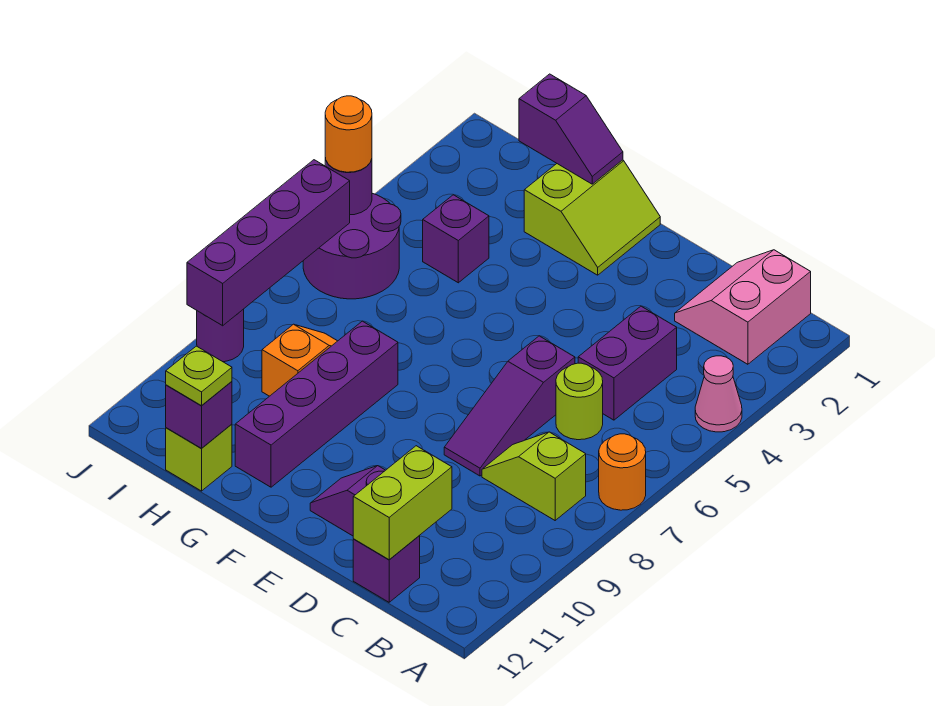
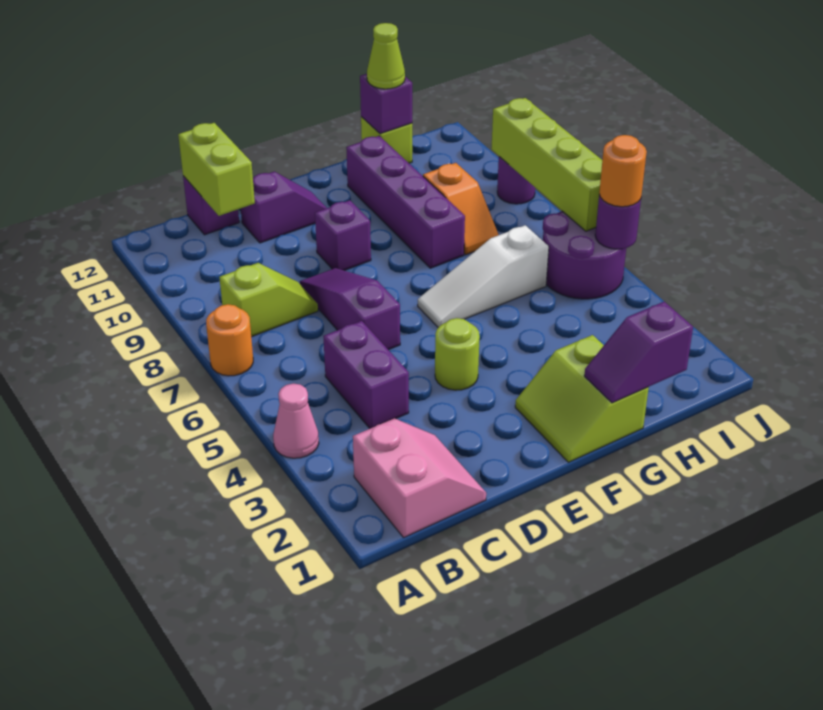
lime 1x1 round brick [556,363,603,440] -> lime 1x1 round brick moved to [435,318,480,390]
none -> white 1x3 slope [418,225,549,327]
purple 1x1 brick [423,195,489,283] -> purple 1x1 brick moved to [315,200,371,271]
lime 1x1 plate [166,346,232,406] -> lime 1x1 cone [367,23,405,89]
purple 1x4 brick [187,160,350,326] -> lime 1x4 brick [491,98,602,231]

